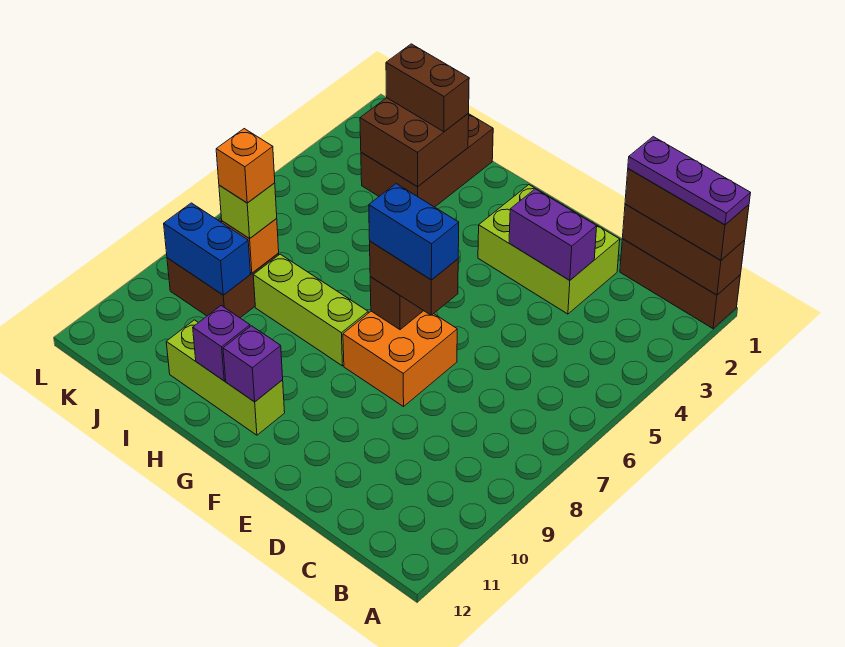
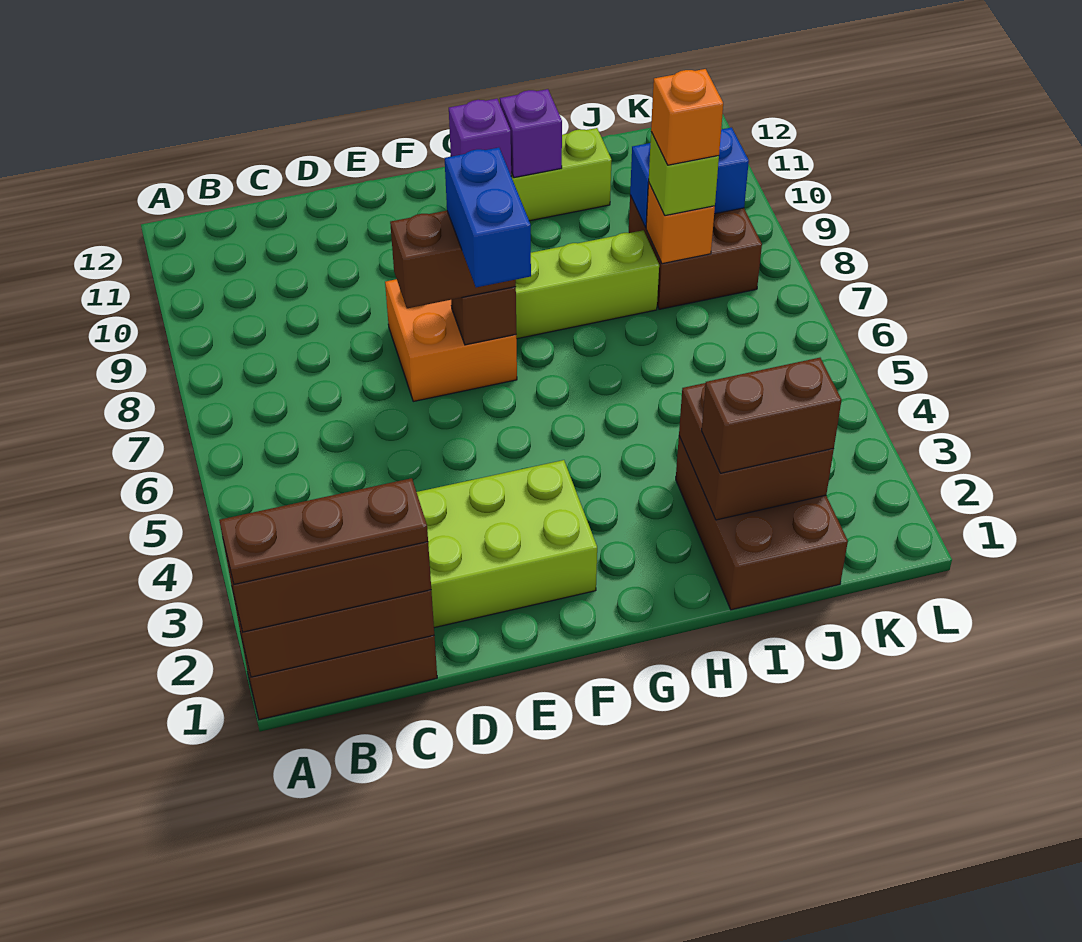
purple 1x3 plate [628,137,750,225] -> brown 1x3 plate [219,478,428,584]
purple 1x2 brick [509,189,597,280] -> none
blue 1x2 brick [369,184,459,280] -> blue 1x2 brick turned to [445,148,531,287]

